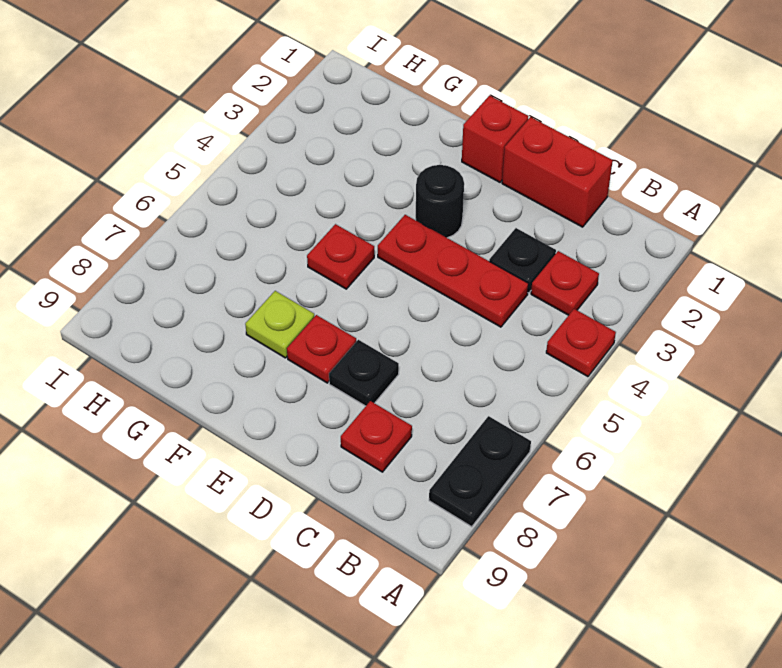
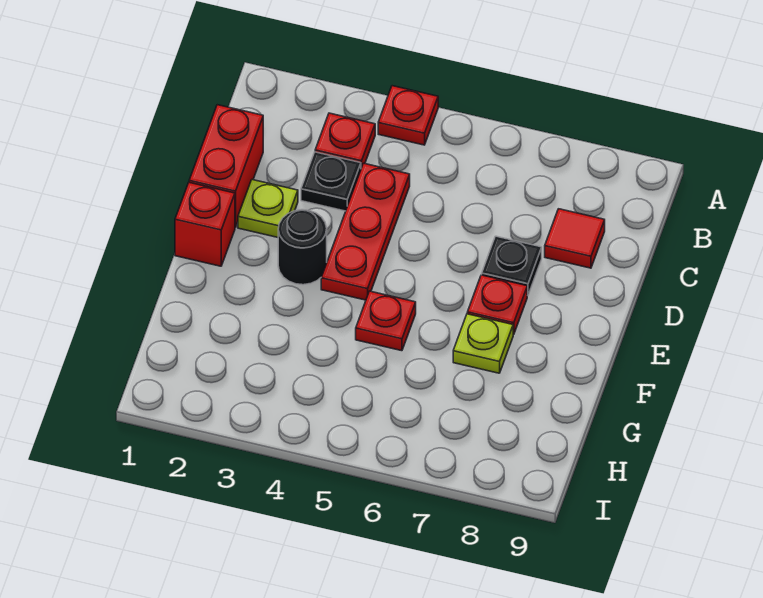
black 1x2 plate [429,416,531,527] -> none
red 1x1 plate [341,401,412,472] -> red 1x1 tile [545,209,605,268]
none -> lime 1x1 plate [238,180,298,237]

